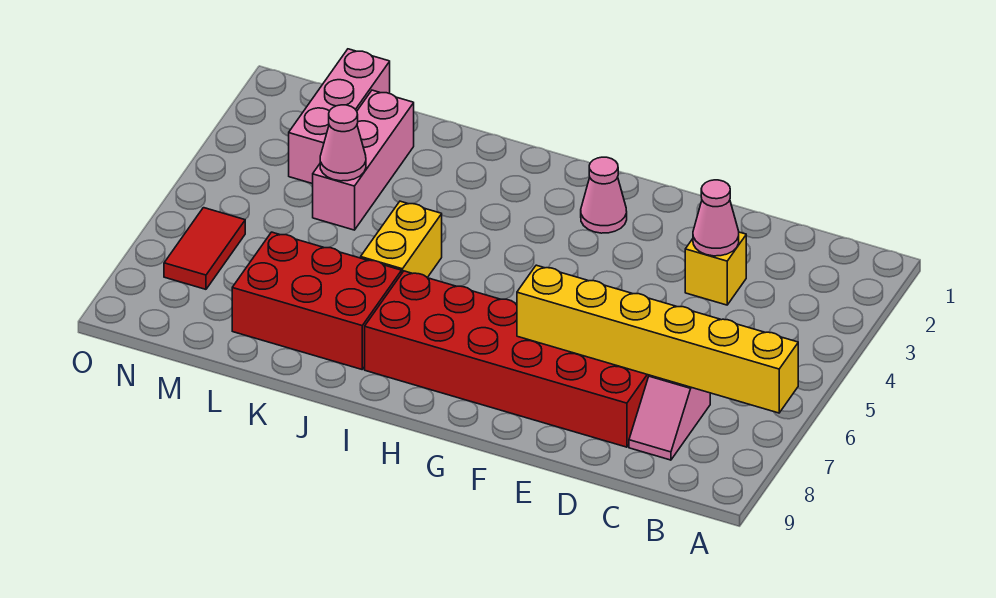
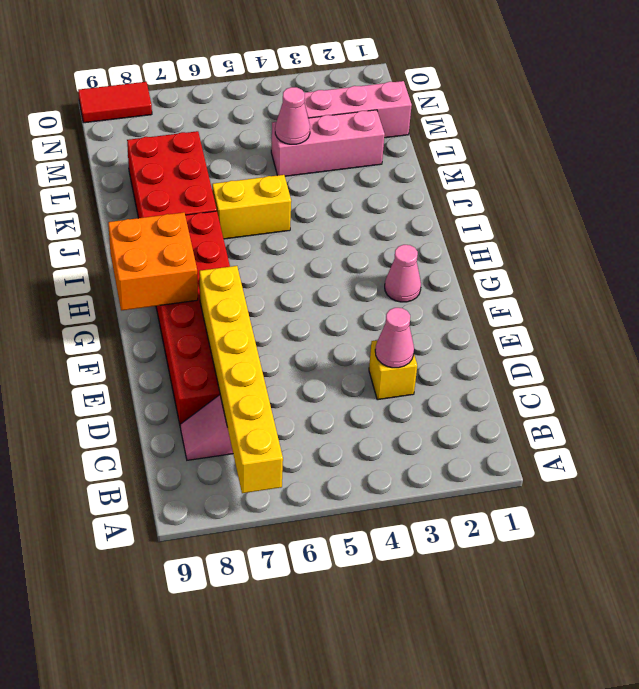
none -> orange 2x2 brick [108,213,198,311]
red 1x2 tile [164,208,245,289] -> red 1x2 tile moved to [78,82,152,123]

